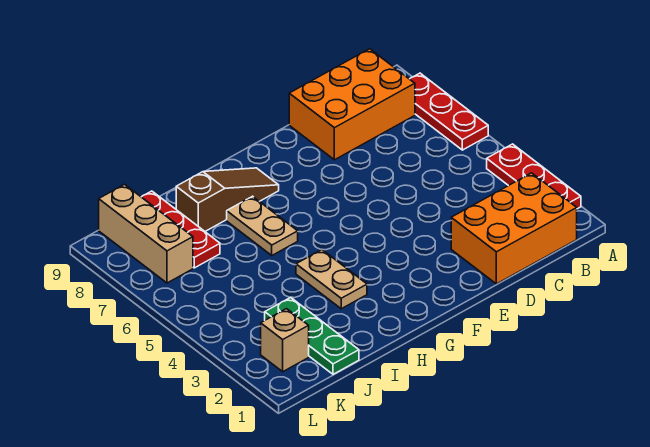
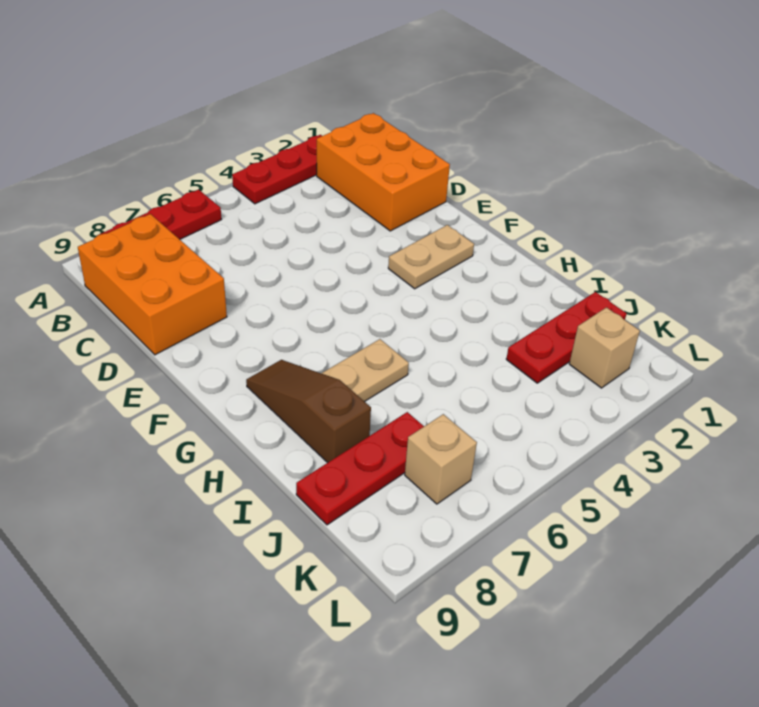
tan 1x2 plate [296,250,367,309] -> tan 1x2 plate moved to [388,225,474,289]
green 1x3 plate [265,297,359,374] -> red 1x3 plate [506,292,627,383]
tan 1x3 brick [99,184,193,283] -> tan 1x1 brick [405,414,477,504]

